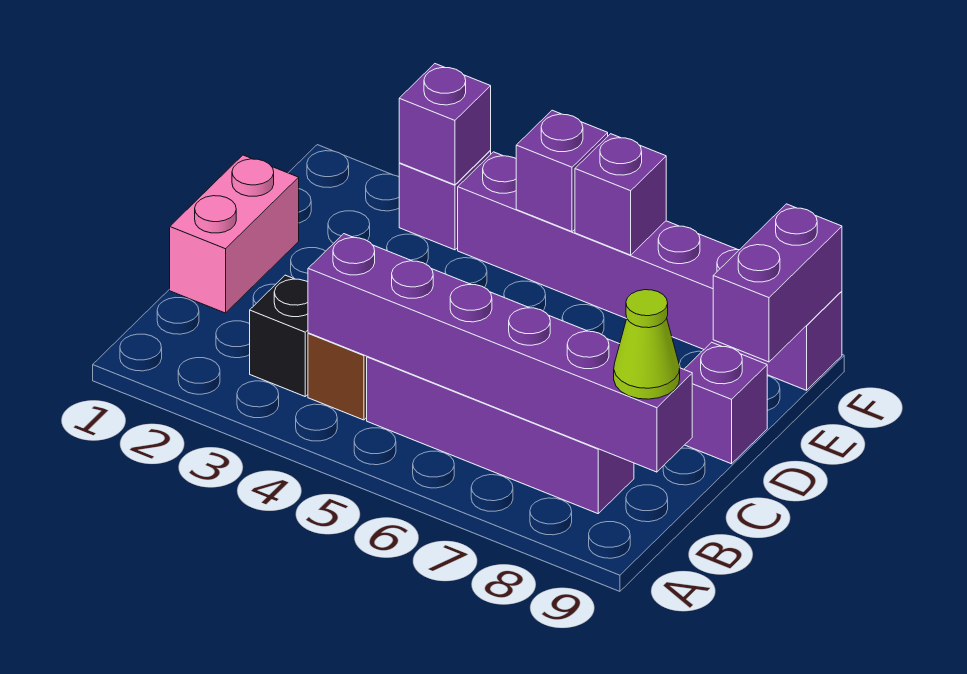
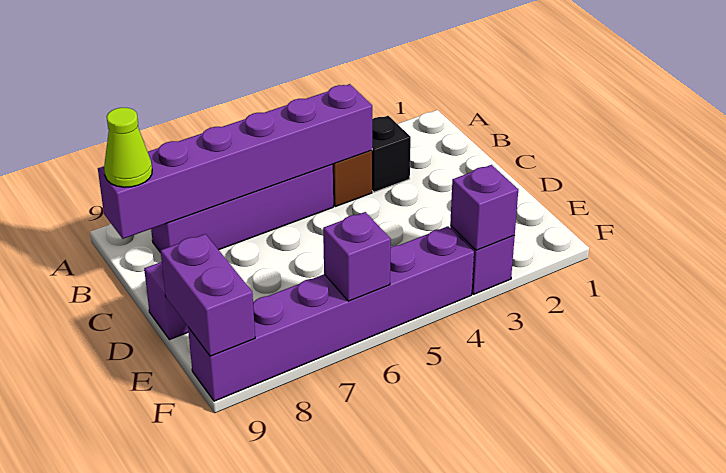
pink 1x2 brick [170,155,299,313] -> none
purple 1x1 brick [516,110,608,232] -> none

